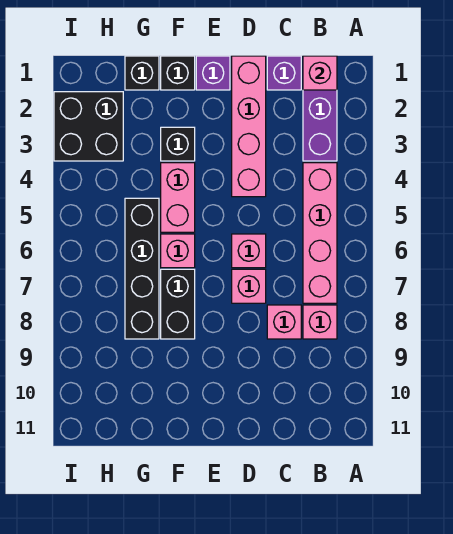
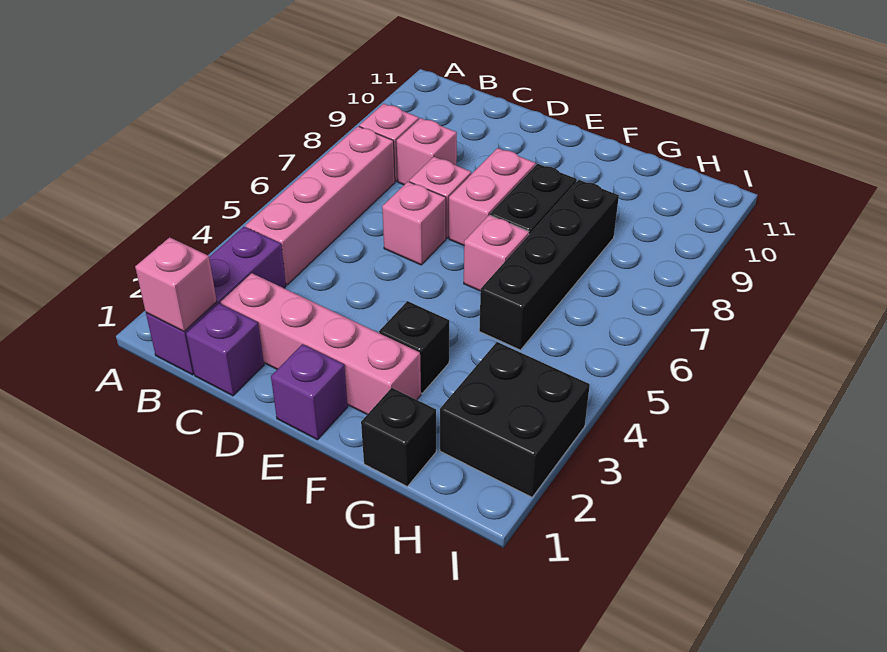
pink 1x4 brick [232,56,266,197] -> pink 1x4 brick turned to [221,273,421,414]
black 1x1 brick [161,56,195,90] -> none
pink 1x2 brick [161,163,195,232] -> pink 1x2 brick moved to [449,148,536,246]

